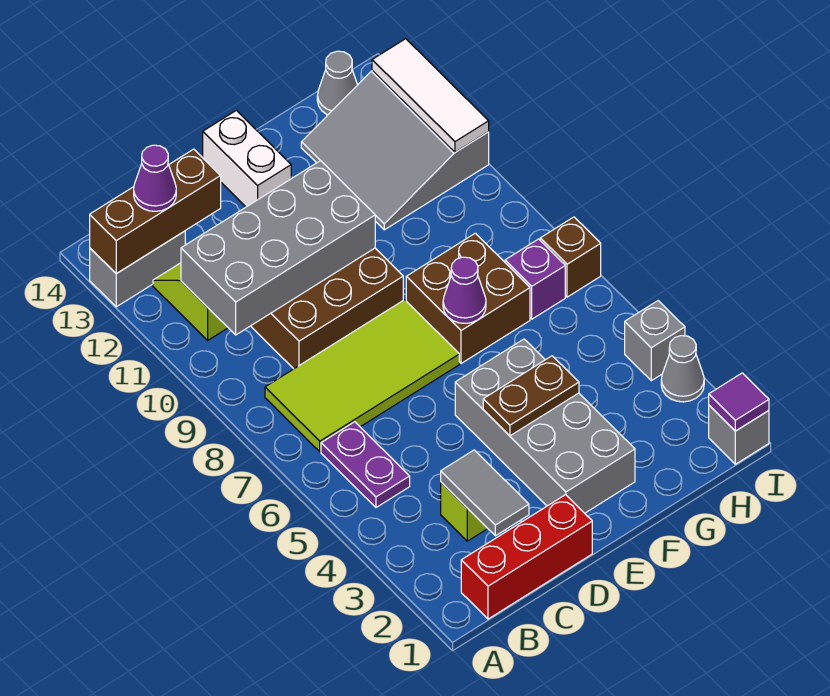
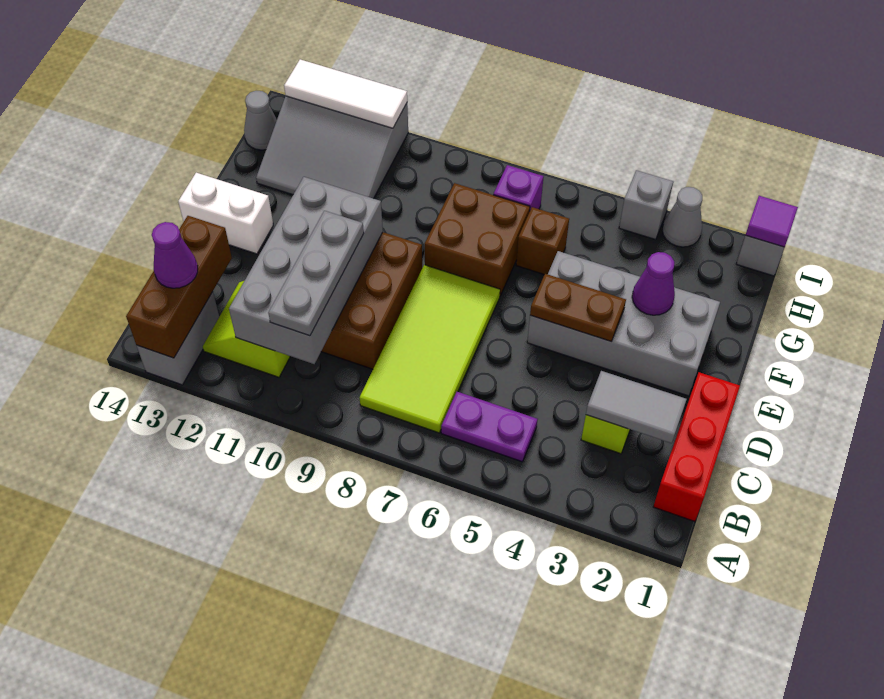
none -> grey 1x3 plate [268,211,364,336]
brown 1x2 plate [483,356,579,436] -> brown 1x2 plate turned to [530,274,626,341]
purple 1x1 cone [443,257,486,323] -> purple 1x1 cone moved to [632,252,675,315]
brown 1x1 brick [540,217,601,297] -> brown 1x1 brick moved to [516,207,569,274]

